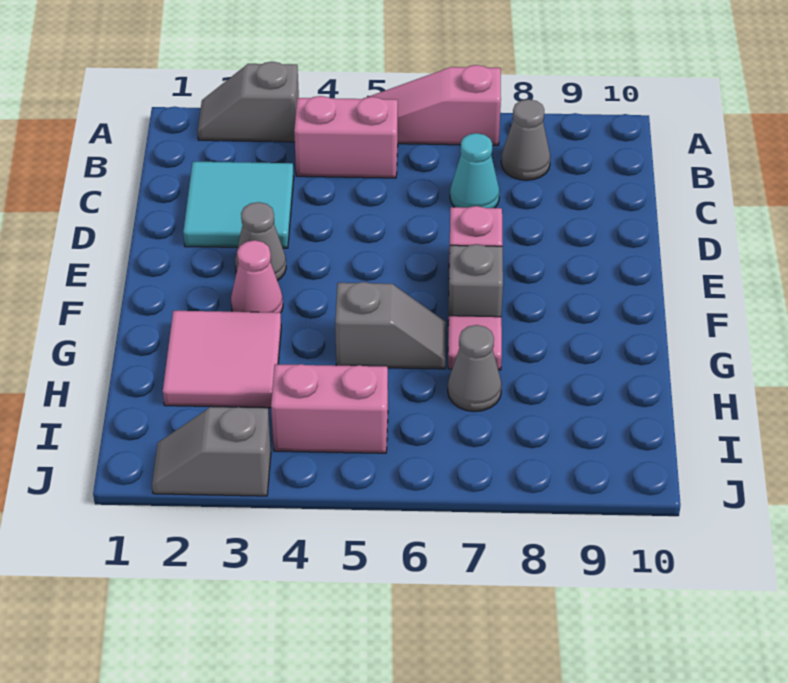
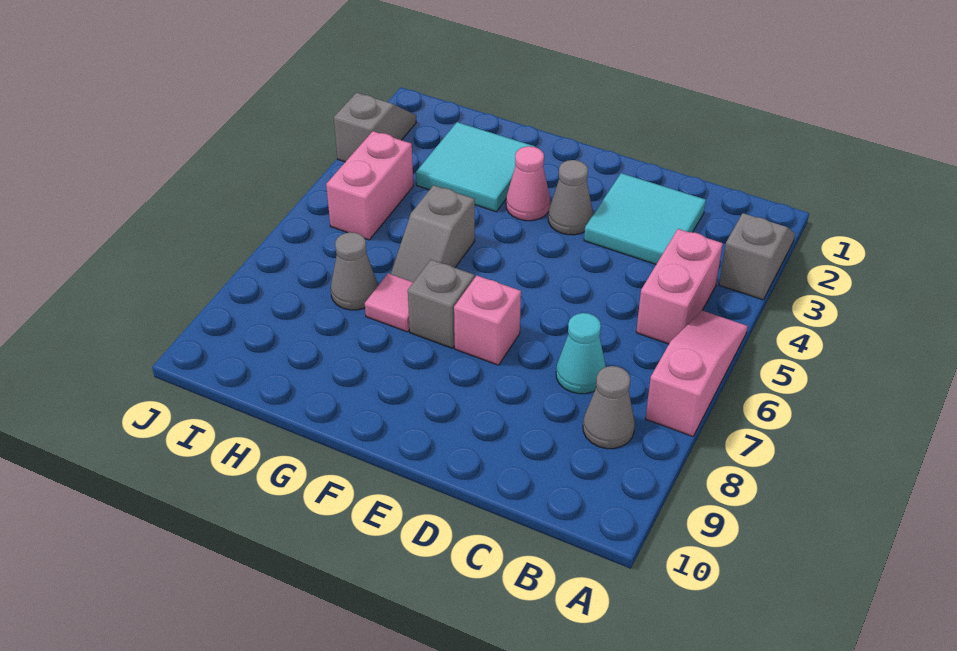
pink 2x2 tile [163,311,281,408] -> cyan 2x2 tile [416,122,535,212]

